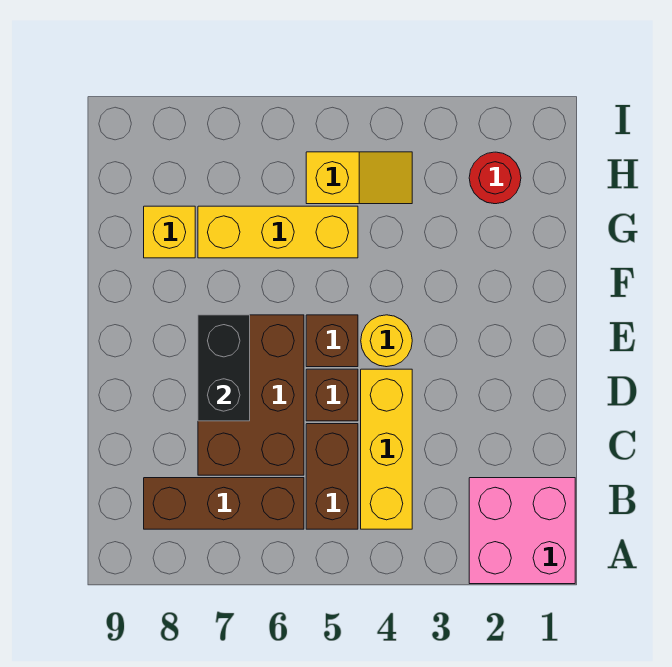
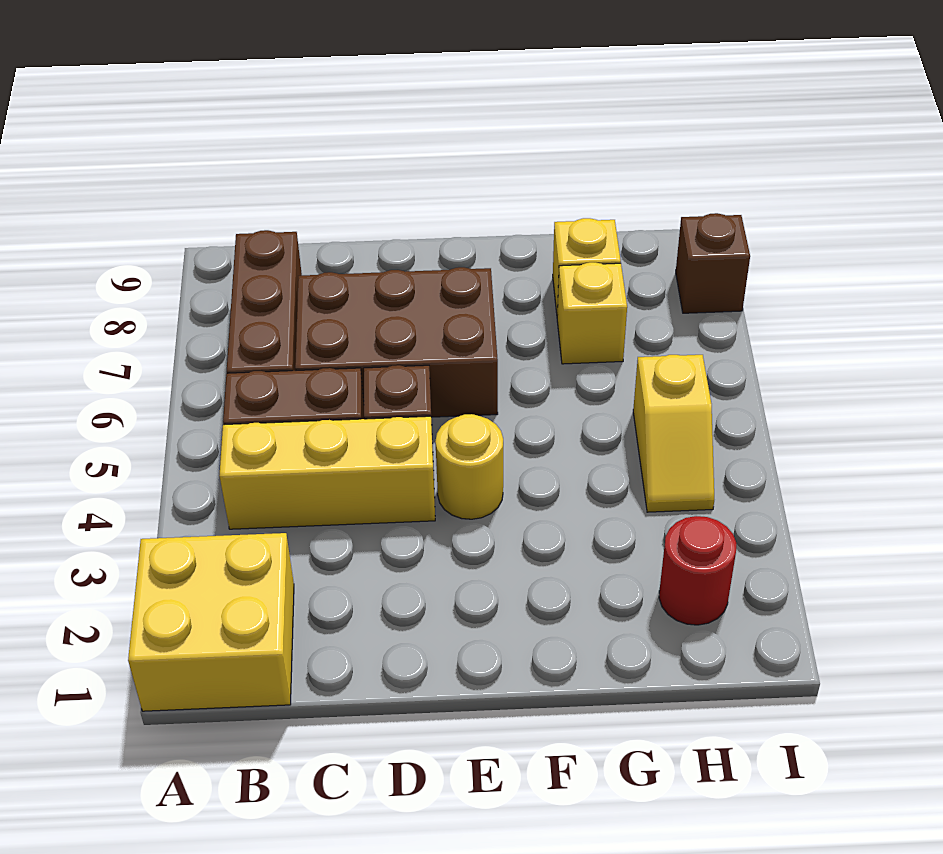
pink 2x2 brick [469,478,575,584] -> yellow 2x2 brick [128,533,294,711]
black 1x2 brick [198,315,250,421] -> none
brown 1x1 brick [306,315,358,367] -> brown 1x1 brick moved to [676,213,750,313]
yellow 1x3 brick [198,206,358,258] -> yellow 1x1 brick [557,262,627,364]

